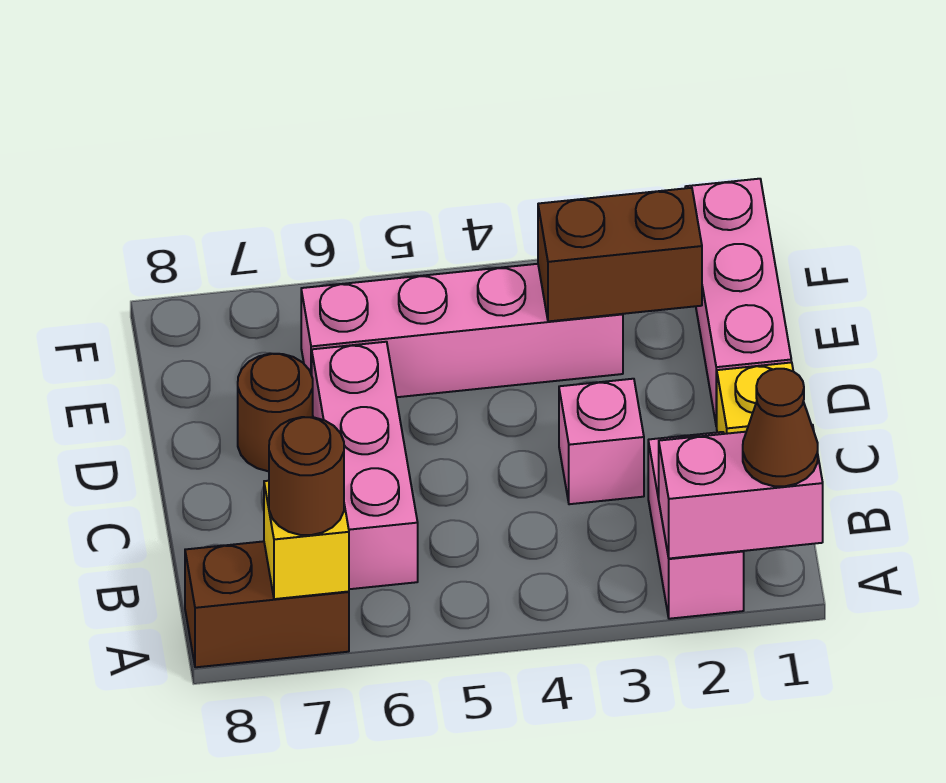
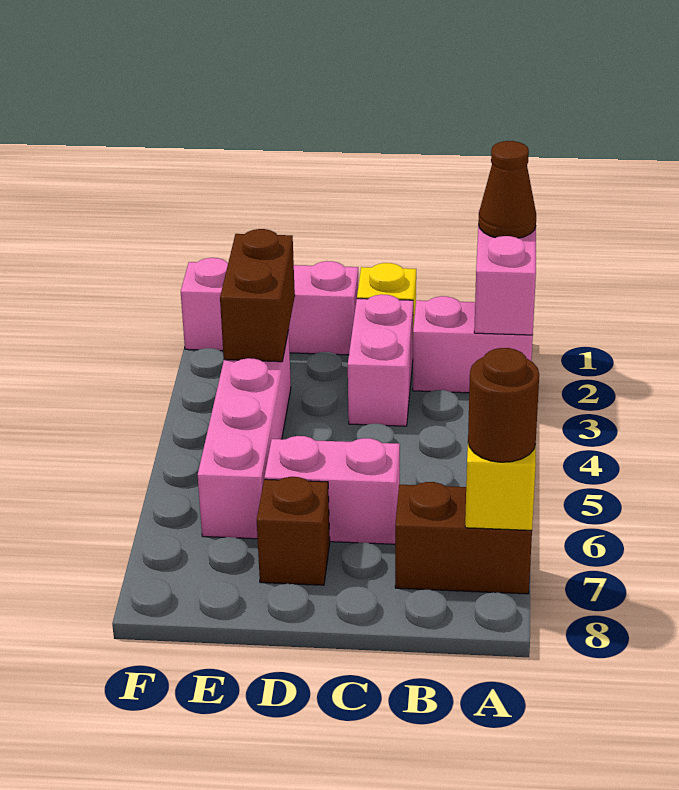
brown 1x2 brick [185,541,349,667] -> brown 1x2 brick turned to [395,482,532,594]
pink 1x3 brick [312,342,418,589] -> pink 1x2 brick [264,436,400,544]
pink 1x1 brick [559,379,644,504] -> pink 1x2 brick [348,294,413,426]
brown 1x1 round brick [238,354,313,471] -> brown 1x1 brick [257,477,330,585]

